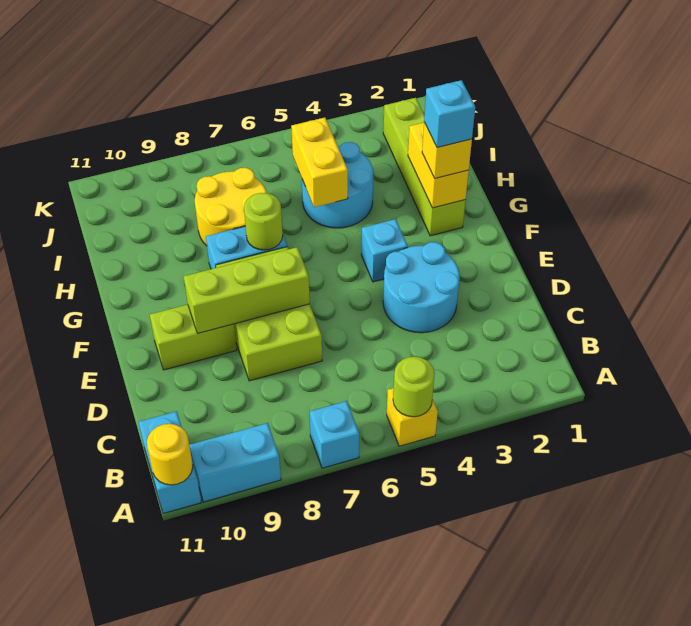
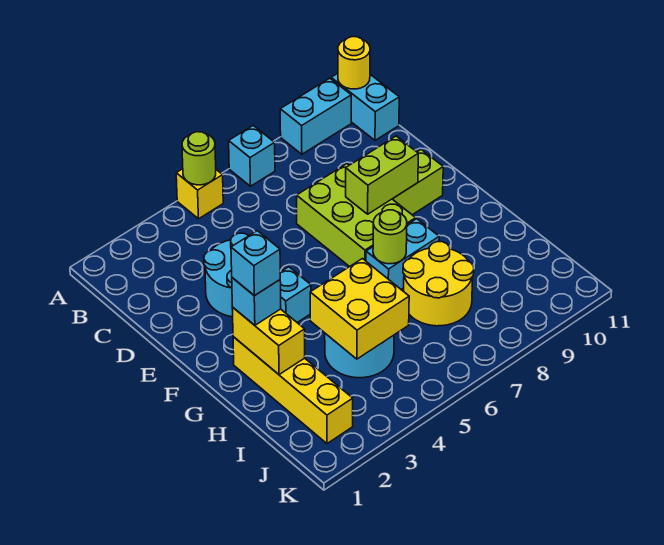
lime 1x3 brick [184,247,310,333] -> lime 1x2 brick [346,136,418,214]
lime 1x4 brick [383,98,466,236] -> yellow 1x4 brick [233,337,353,444]
yellow 1x1 brick [422,122,472,178] -> cyan 1x1 brick [232,278,281,325]
yellow 1x2 brick [291,118,348,207] -> yellow 2x2 brick [310,259,409,359]

